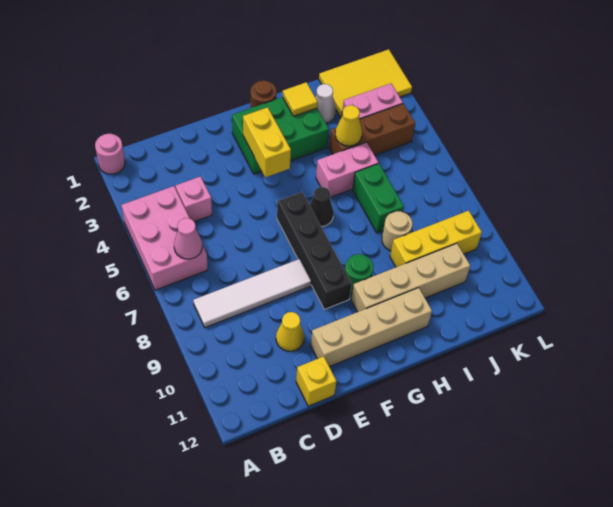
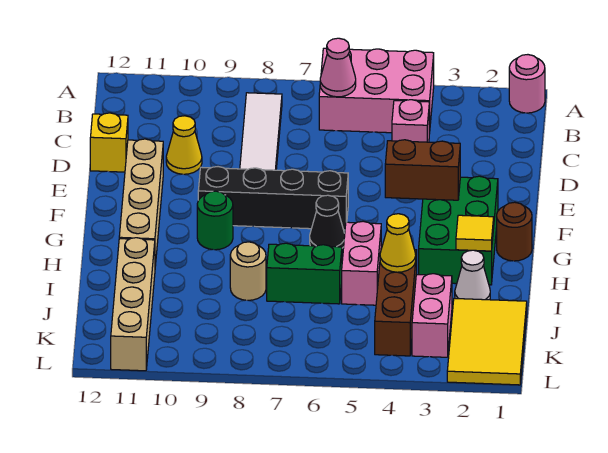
yellow 1x2 brick [243,107,291,177] -> brown 1x2 brick [385,140,460,200]
tan 1x4 brick [351,243,470,312] -> tan 1x4 brick moved to [111,238,155,371]
yellow 1x3 brick [390,211,482,267] -> none

